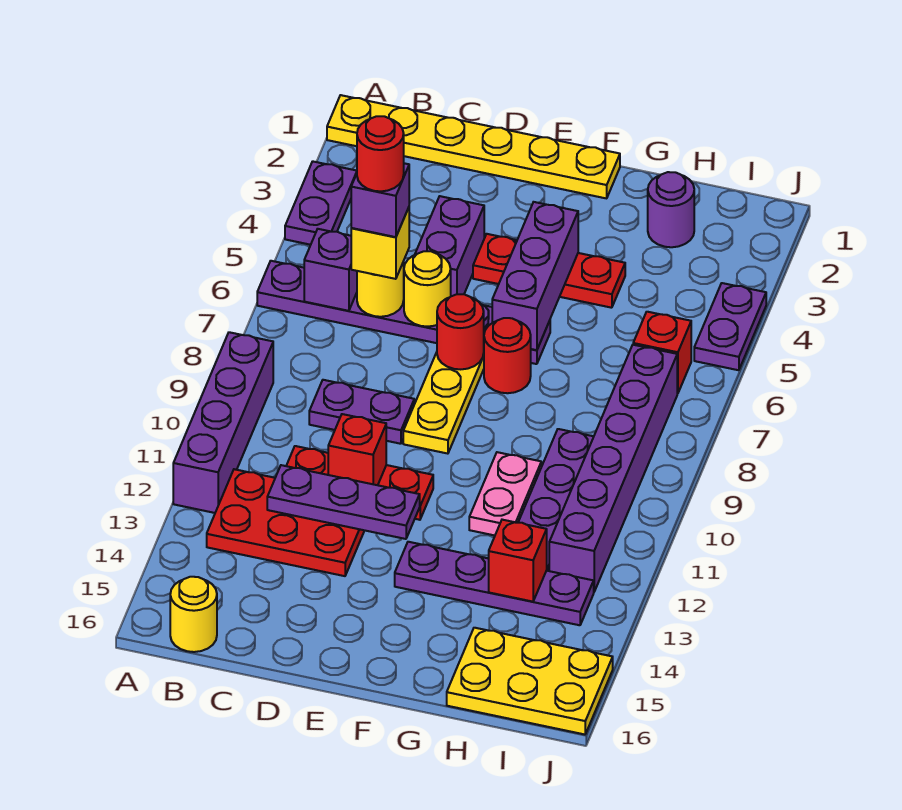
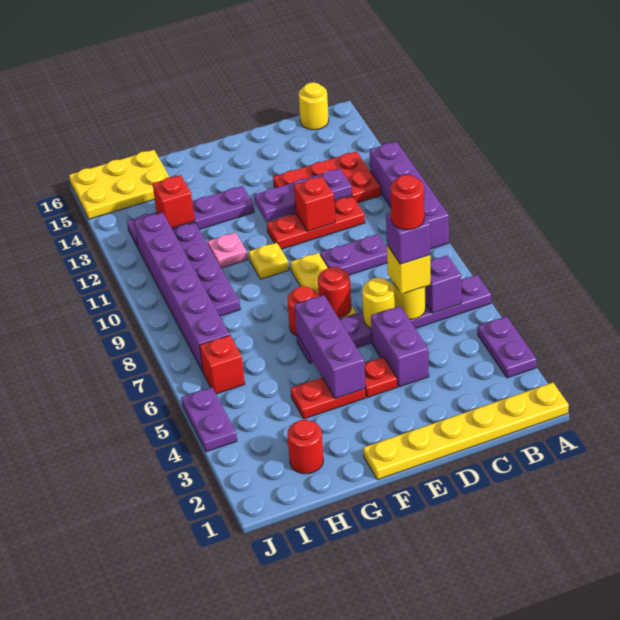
none -> yellow 1x1 plate [249,243,289,279]
pink 1x2 plate [469,452,541,535] -> pink 1x1 plate [208,232,247,268]
purple 1x1 round brick [648,172,694,247] -> red 1x1 round brick [287,420,323,474]

